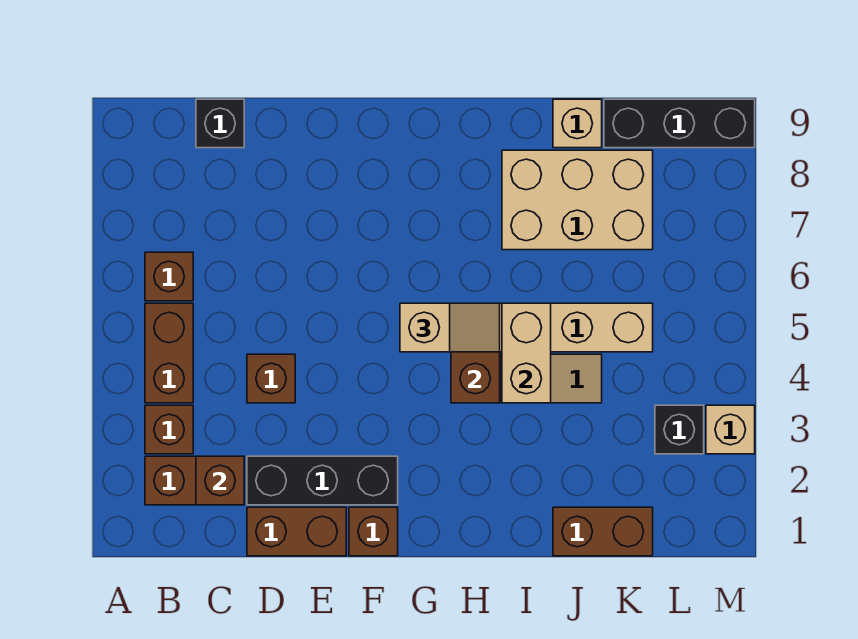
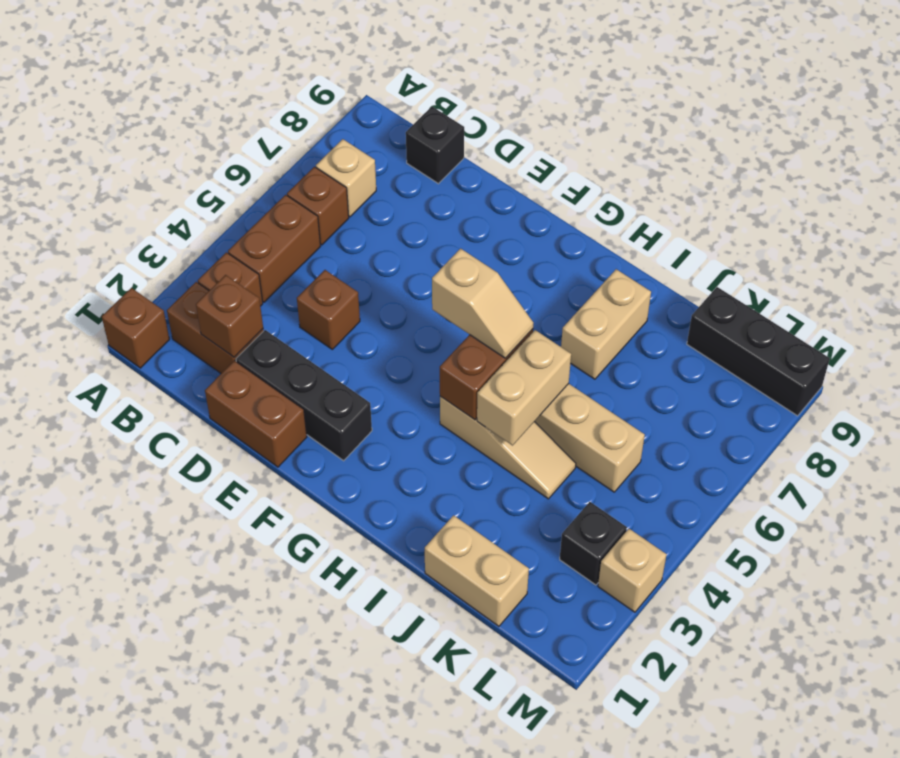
brown 1x1 brick [349,507,398,556] -> brown 1x1 brick moved to [102,288,169,368]
tan 2x3 brick [502,150,653,250] -> tan 1x2 brick [561,269,651,379]
brown 1x2 brick [553,507,653,556] -> tan 1x2 brick [425,515,529,626]
tan 1x1 brick [553,99,602,148] -> tan 1x1 brick moved to [316,139,376,217]

